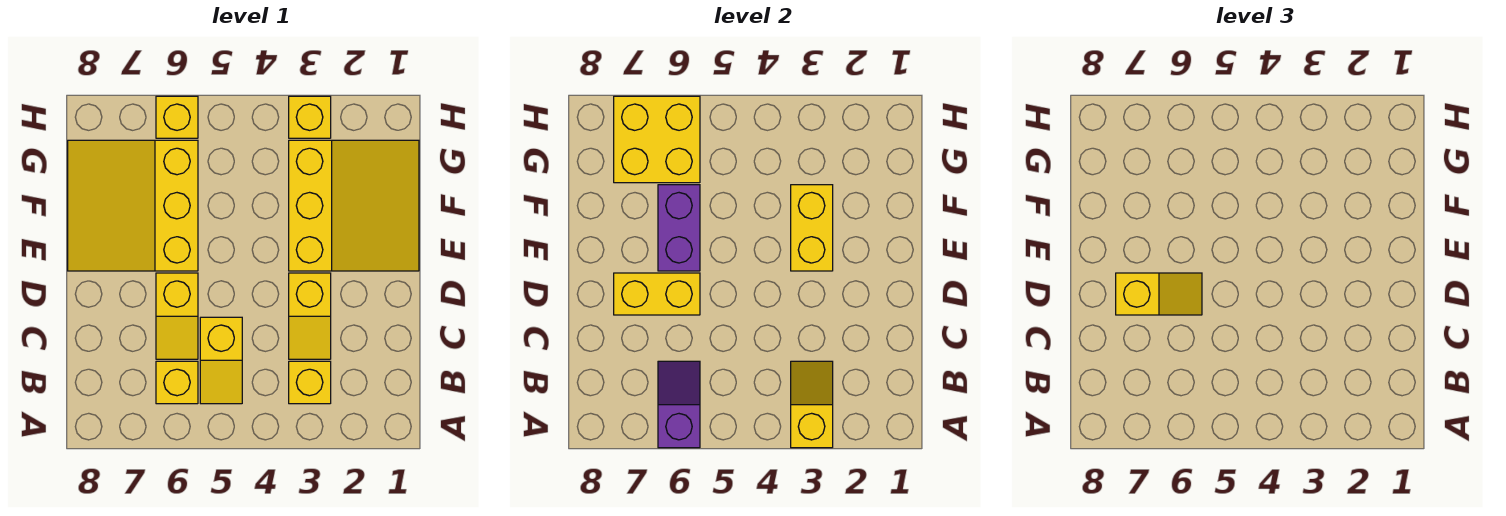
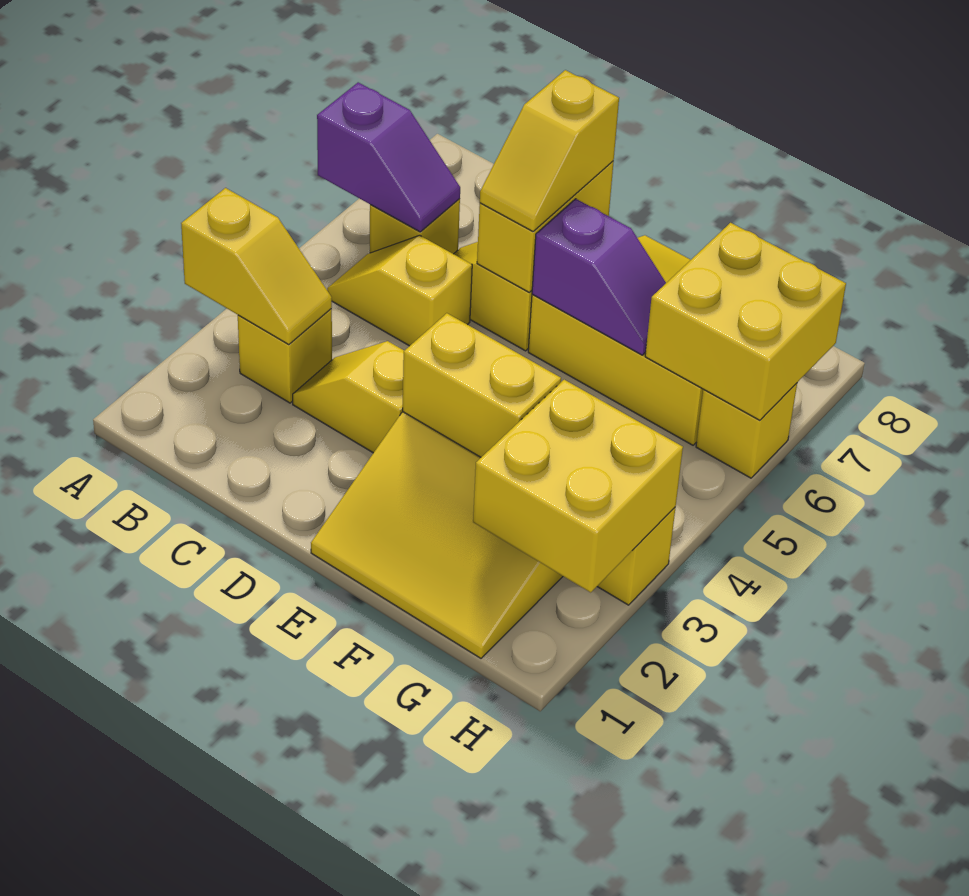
purple 1x2 brick [658,185,700,271] -> purple 1x2 slope [532,199,666,355]
none -> yellow 2x2 brick [473,380,683,593]

